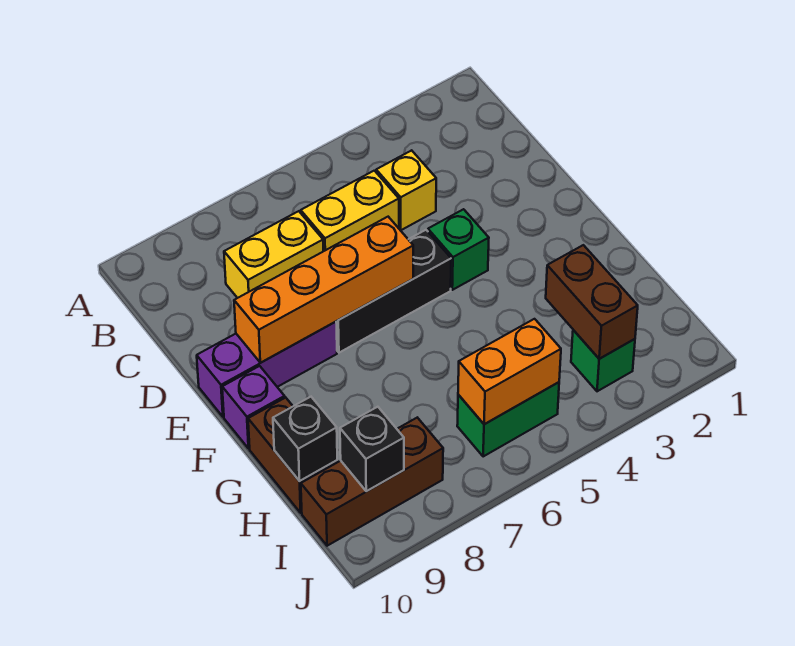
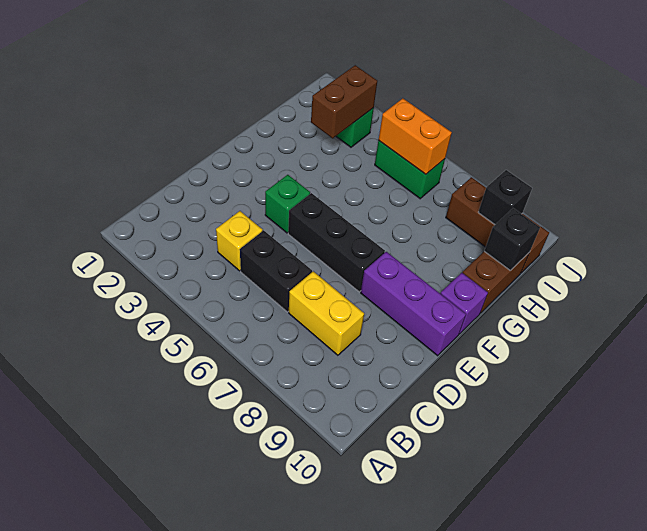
yellow 1x2 brick [301,171,399,251] -> black 1x2 brick [240,230,312,312]
orange 1x4 brick [234,217,413,363] -> none

